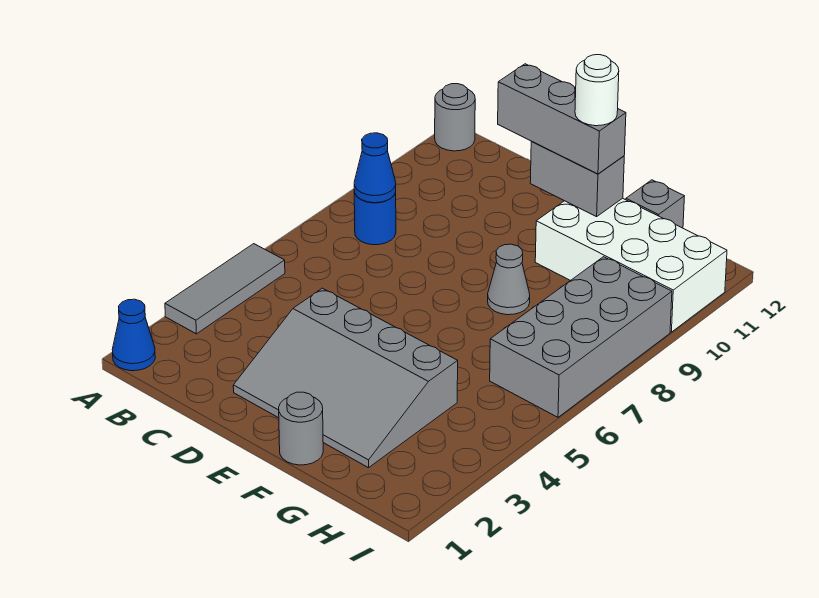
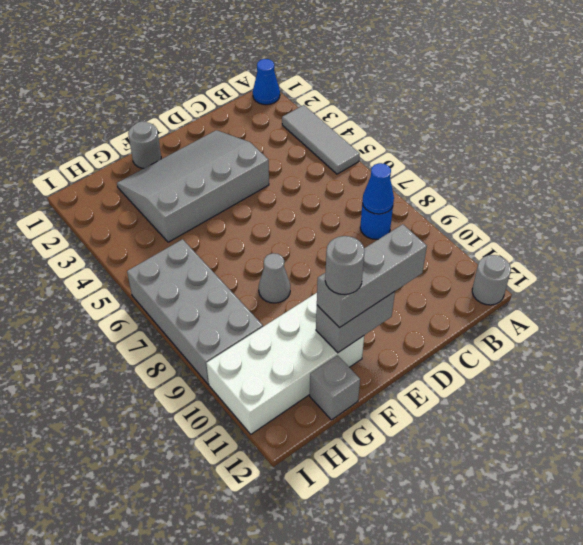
white 1x1 round brick [575,55,619,126] -> grey 1x1 round brick [325,236,365,295]

